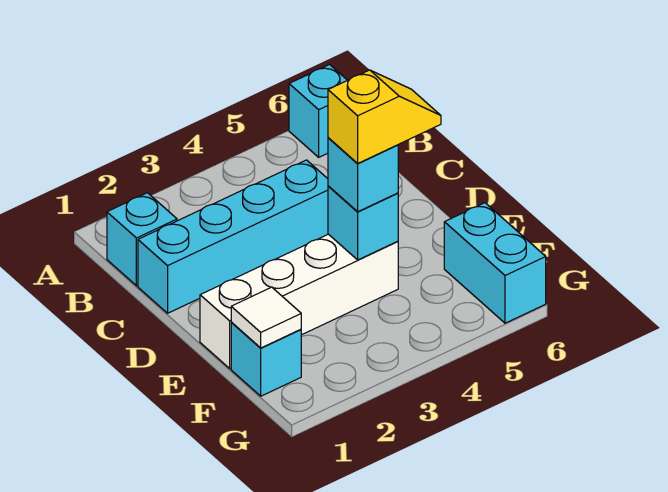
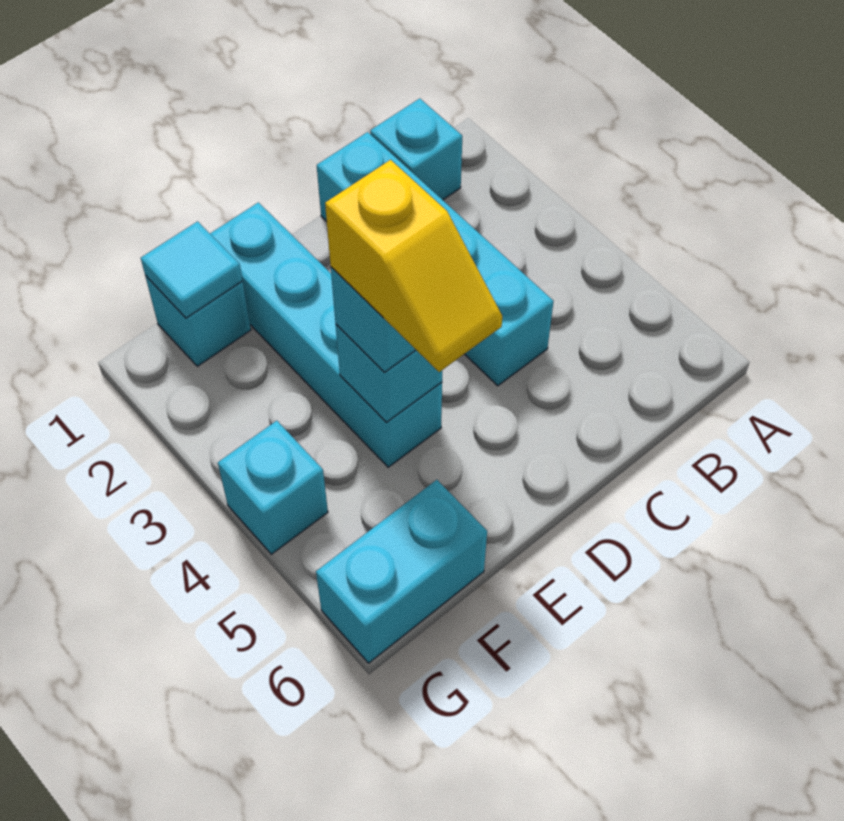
cyan 1x1 brick [289,65,347,157] -> cyan 1x1 brick moved to [218,421,328,554]
white 1x4 brick [200,234,398,368] -> cyan 1x4 brick [210,202,442,467]
white 1x1 tile [231,287,301,348] -> cyan 1x1 tile [141,221,243,318]

